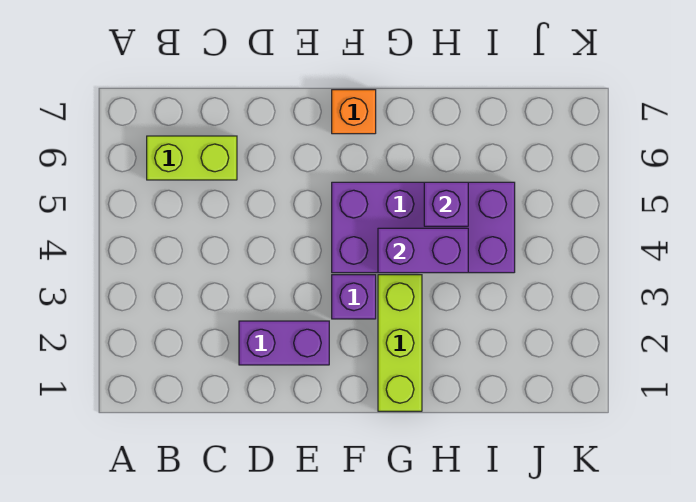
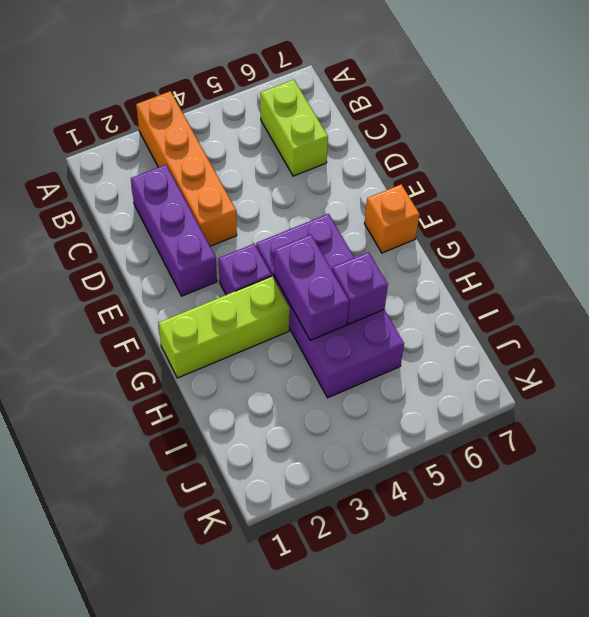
none -> orange 1x4 brick [136,91,237,246]
purple 1x2 brick [239,321,329,365] -> purple 1x3 brick [131,165,217,296]

